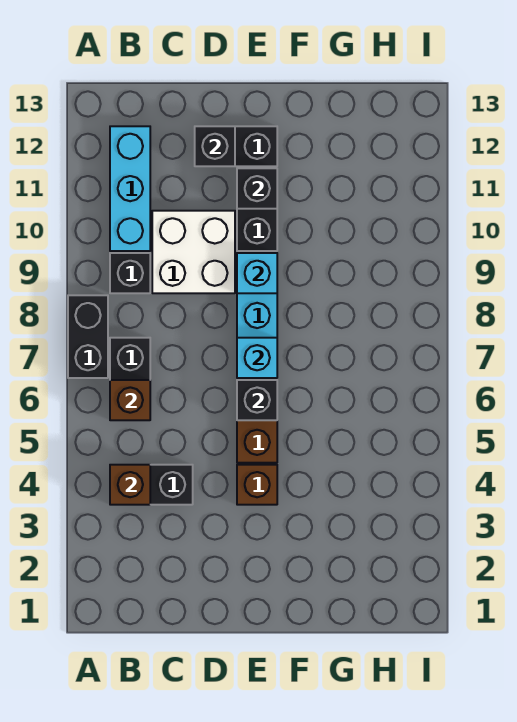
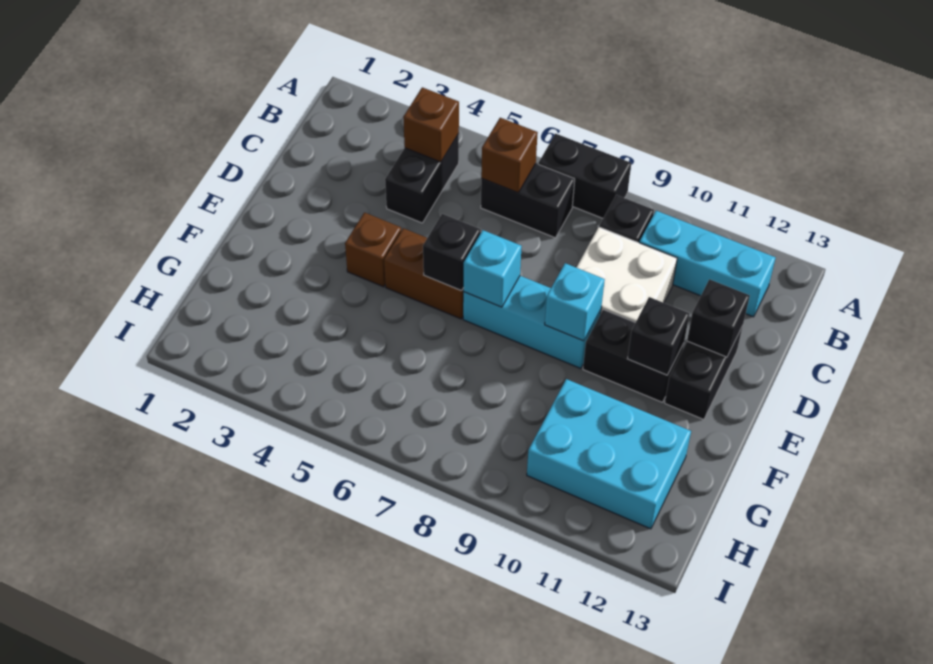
none -> cyan 2x3 brick [527,379,691,529]

